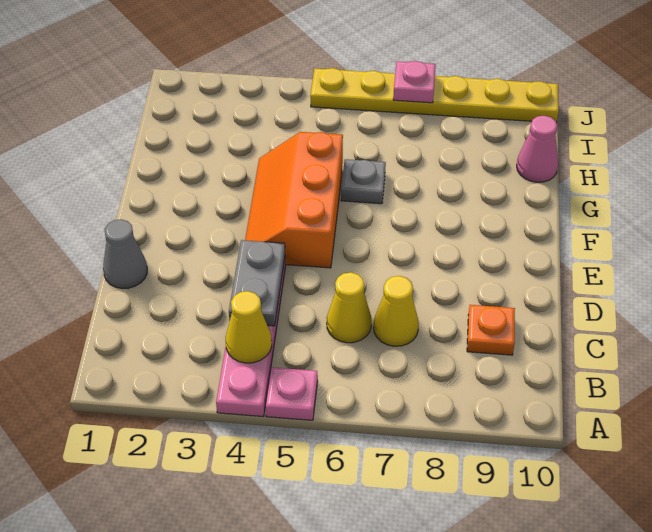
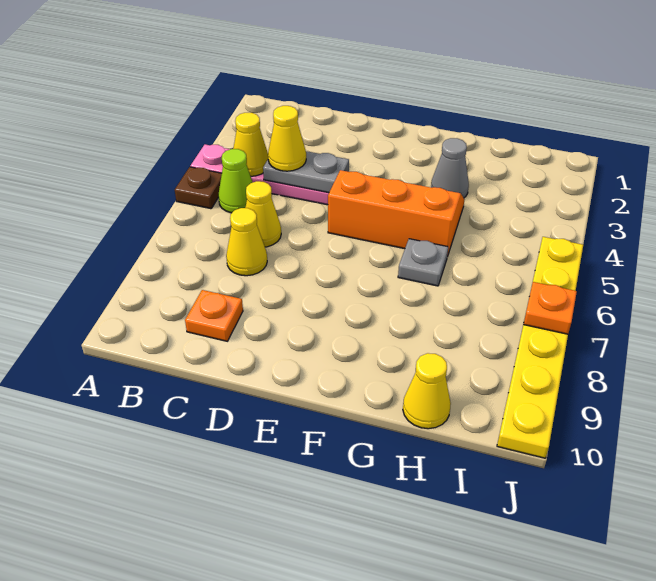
pink 1x1 plate [266,367,318,420] -> brown 1x1 plate [175,167,222,209]
none -> lime 1x1 cone [218,149,253,213]
none -> yellow 1x1 cone [268,106,306,171]
grey 1x1 cone [103,219,147,289] -> grey 1x1 cone moved to [431,138,469,198]
pink 1x1 cone [517,116,558,182] -> yellow 1x1 cone [403,353,451,429]
pink 1x1 plate [393,61,436,103] -> orange 1x1 plate [523,282,577,334]

